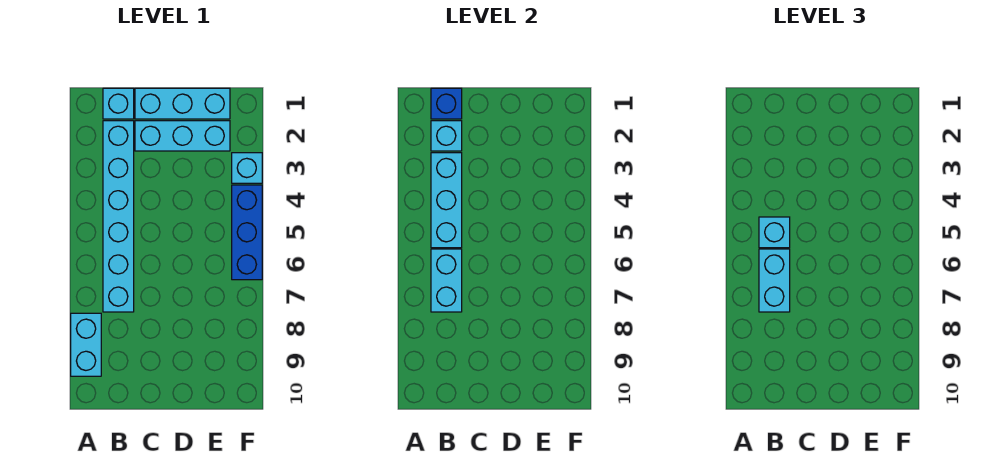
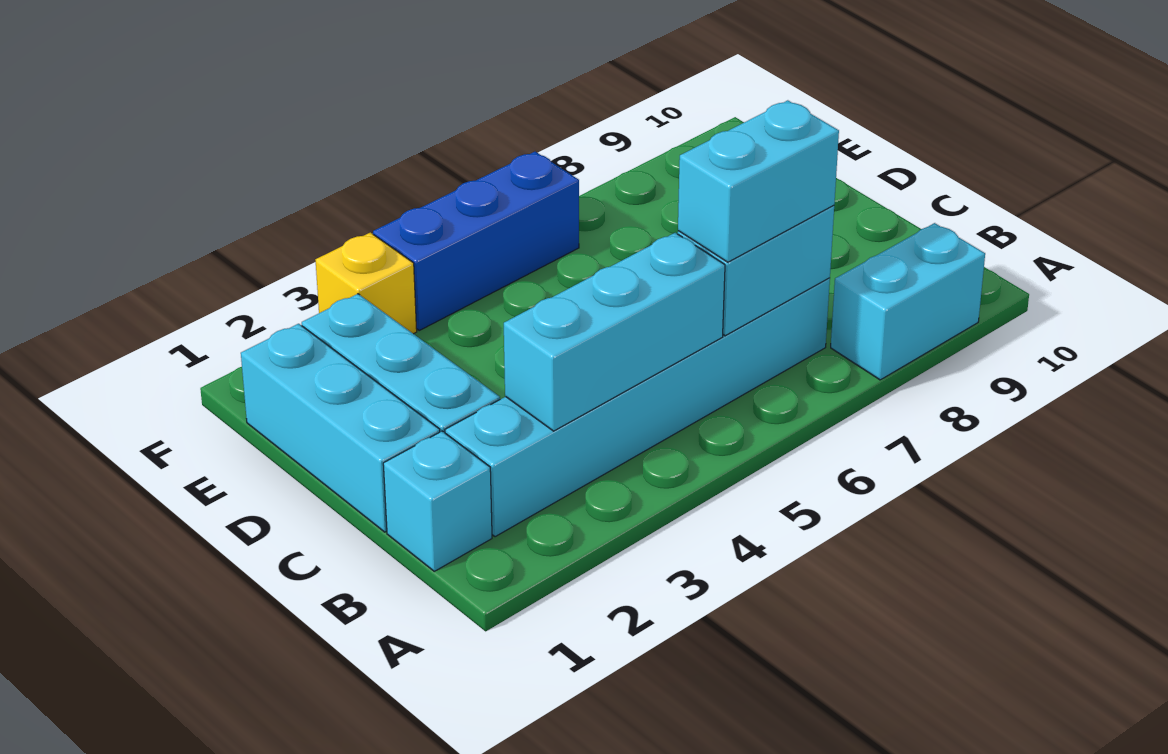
blue 1x1 brick [431,88,462,119] -> none
cyan 1x1 brick [431,121,462,151] -> none
cyan 1x1 brick [759,217,790,248] -> none
cyan 1x1 brick [232,153,262,183] -> yellow 1x1 brick [316,232,417,334]

